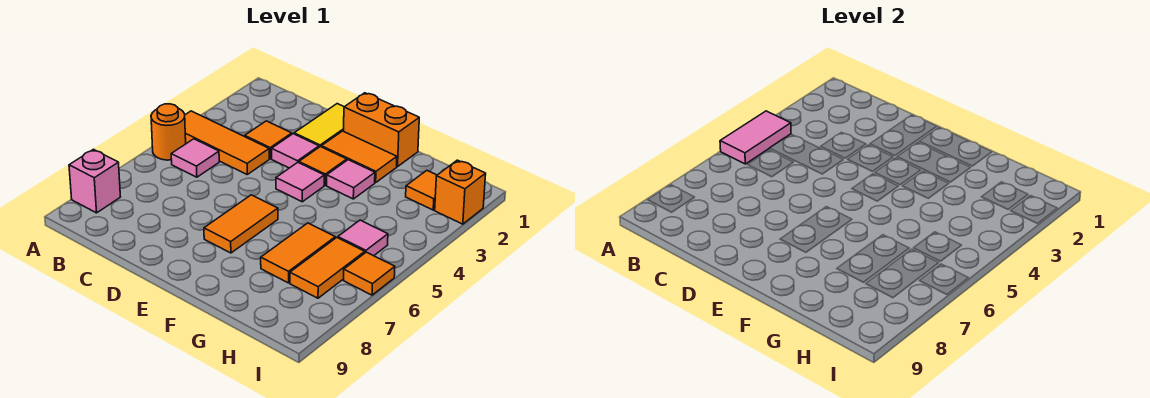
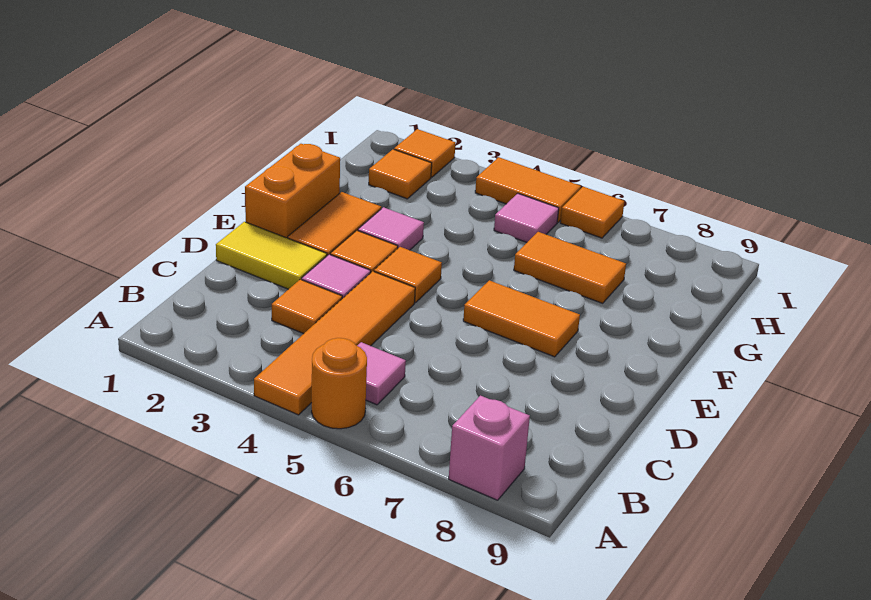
orange 1x3 tile [185,111,269,174] -> orange 1x4 tile [254,271,415,415]
pink 1x2 tile [720,111,791,164] -> none
pink 1x1 tile [276,162,324,202] -> orange 1x1 tile [374,247,442,303]
orange 1x2 tile [290,238,365,298] -> orange 1x2 tile moved to [475,157,581,222]
orange 1x1 brick [435,160,486,224] -> orange 1x1 tile [394,129,455,177]

